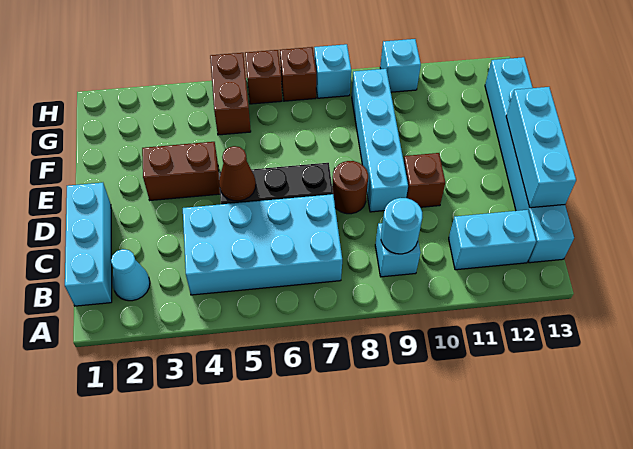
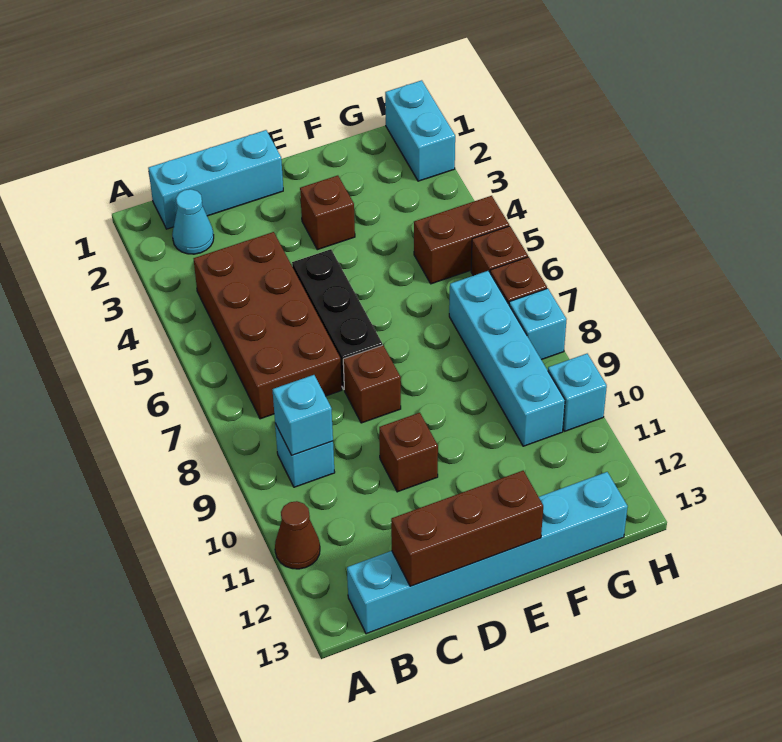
cyan 2x4 brick [183,194,342,295] -> brown 2x4 brick [194,232,342,419]
cyan 1x1 round brick [381,198,422,254] -> cyan 1x1 brick [272,375,333,455]
cyan 1x2 brick [449,210,536,270] -> cyan 1x2 brick moved to [385,80,455,181]
cyan 1x3 brick [506,87,576,208] -> brown 1x3 brick [391,471,543,586]
brown 1x1 cone [219,146,256,201] -> brown 1x1 cone moved to [275,501,320,569]
brown 1x1 round brick [332,161,368,214] -> brown 1x1 brick [343,345,401,423]
cyan 1x4 brick [352,69,408,212] -> cyan 1x4 brick turned to [449,271,565,446]
brown 1x2 brick [142,142,220,200] -> brown 1x1 brick [300,175,355,250]

